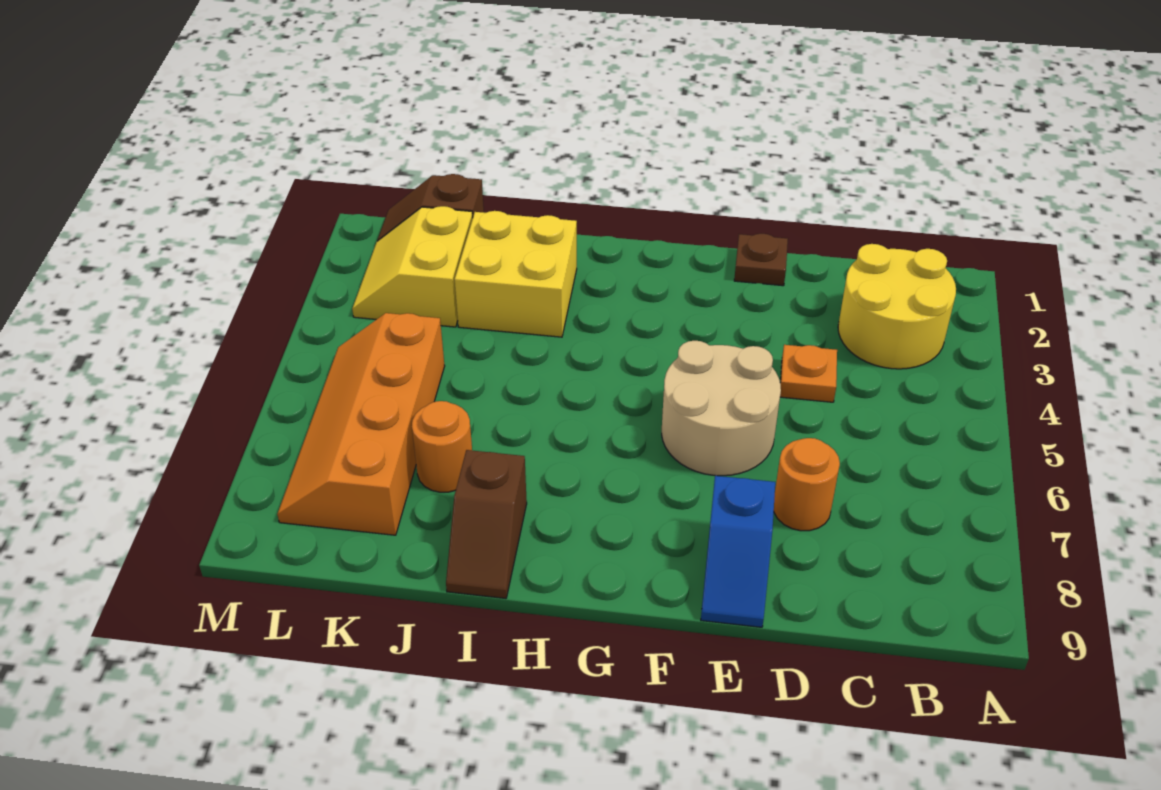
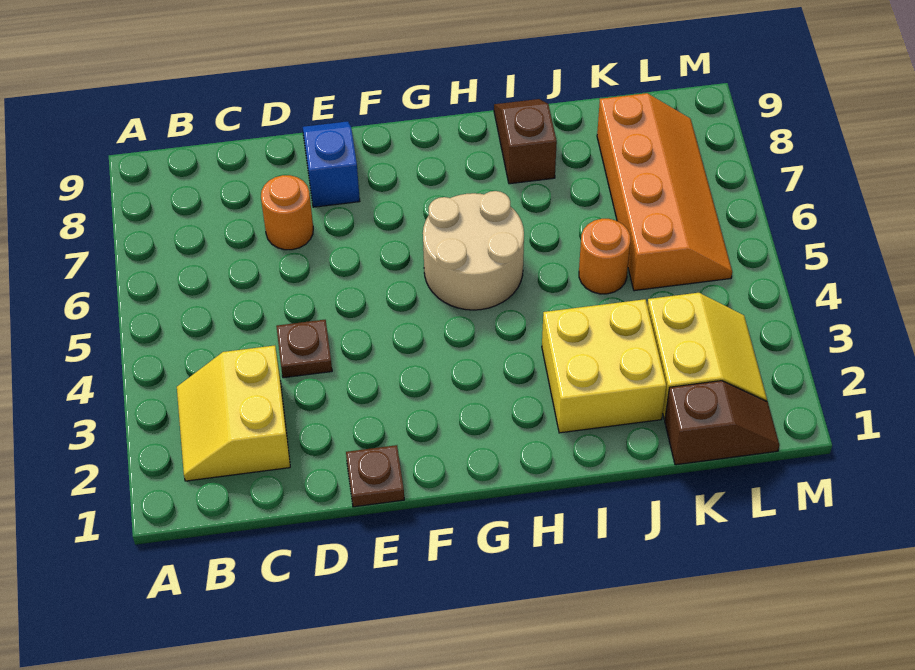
yellow 2x2 round brick [838,244,956,369] -> yellow 2x2 slope [177,345,290,481]
orange 1x1 plate [780,345,837,402] -> brown 1x1 plate [276,320,332,378]
tan 2x2 round brick [662,341,781,476] -> tan 2x2 round brick moved to [423,191,524,310]
orange 1x1 round brick [412,401,472,492] -> orange 1x1 round brick moved to [579,219,630,294]

